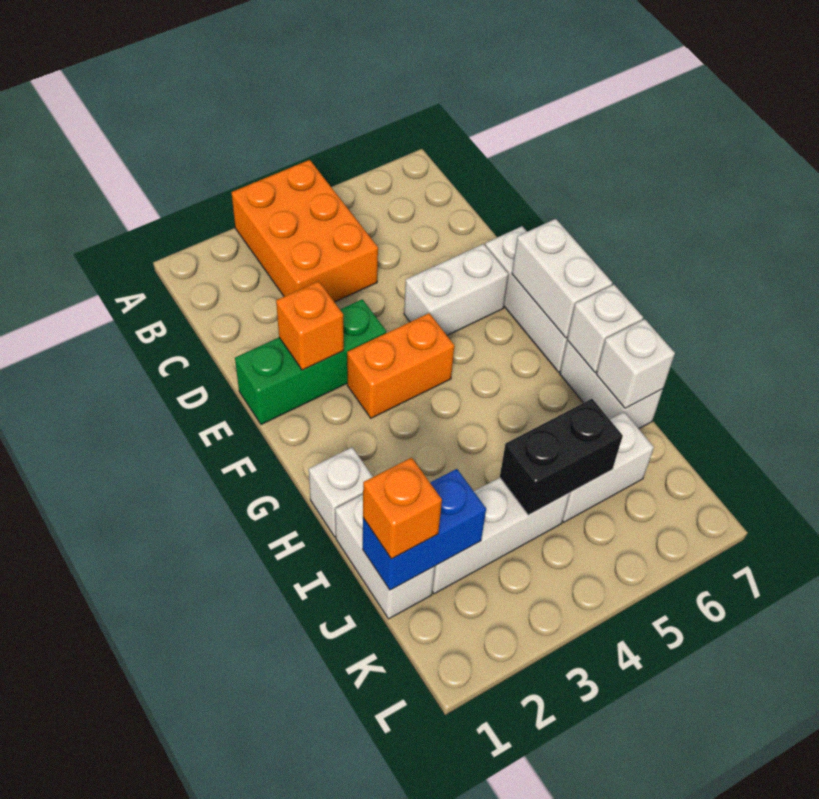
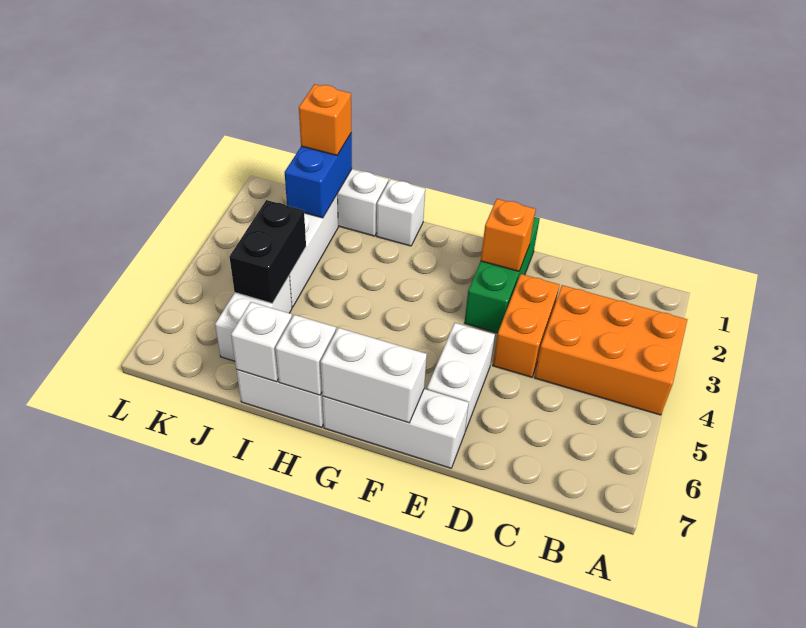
orange 1x2 brick [347,313,454,418] -> orange 1x2 brick moved to [493,274,559,377]

